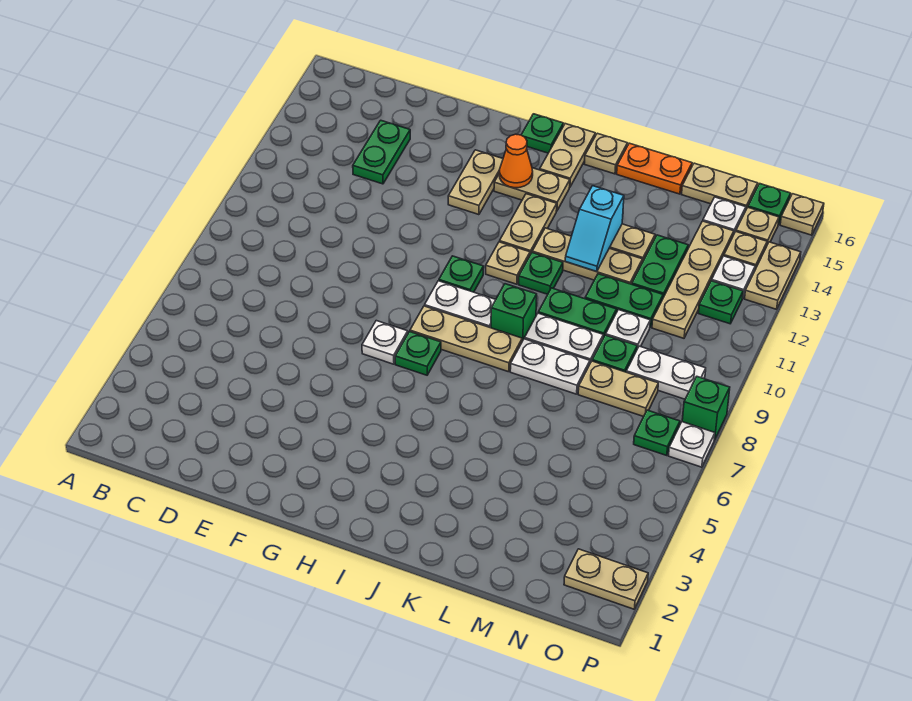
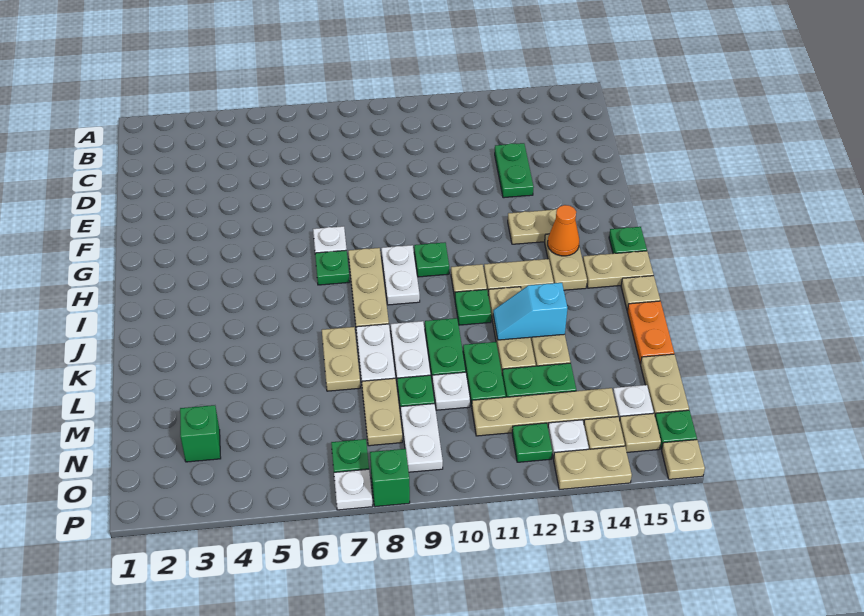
green 1x2 plate [353,120,410,184] -> green 1x2 plate turned to [495,143,534,198]
green 1x1 brick [491,284,537,341] -> green 1x1 brick moved to [180,405,221,462]
tan 1x2 plate [564,549,648,609] -> tan 1x2 plate moved to [322,327,360,391]

